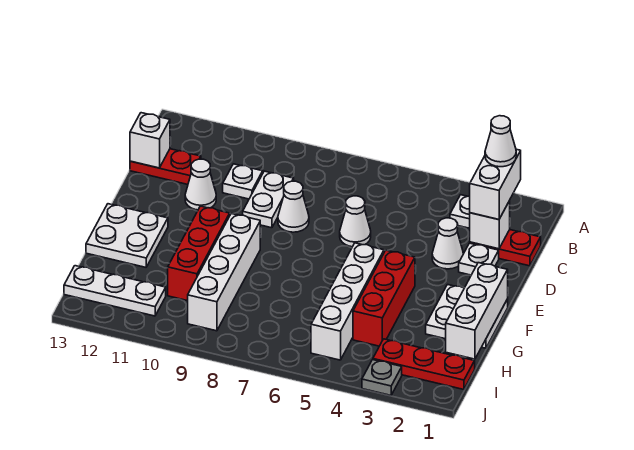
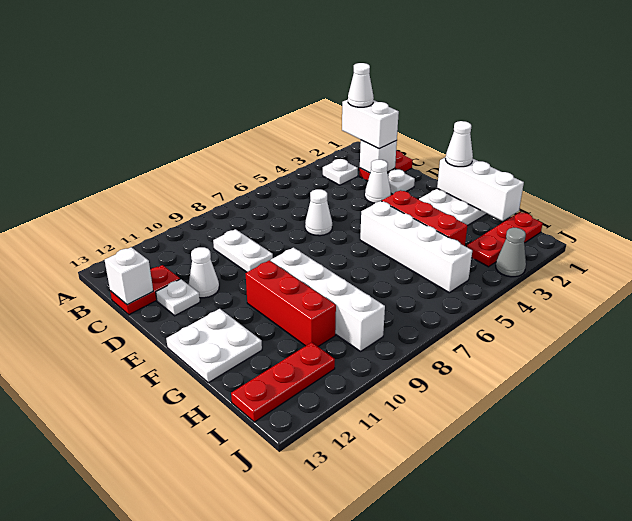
white 1x1 plate [223,164,263,199] -> white 1x1 plate moved to [156,279,200,316]
white 1x1 cone [278,181,309,232] -> white 1x1 cone moved to [446,121,473,167]
white 1x3 plate [64,266,166,316] -> red 1x3 plate [231,342,335,422]
grey 1x1 plate [362,360,402,395] -> grey 1x1 cone [496,228,526,277]

